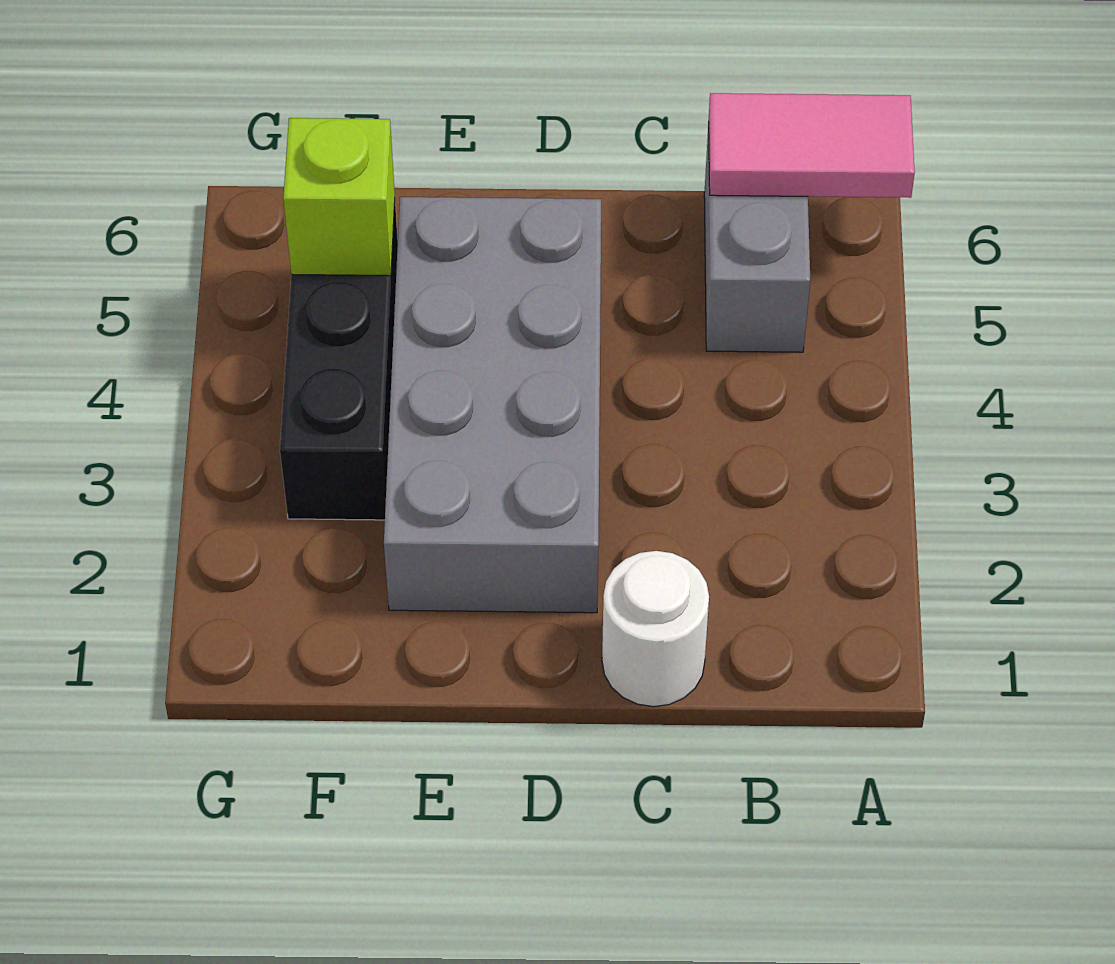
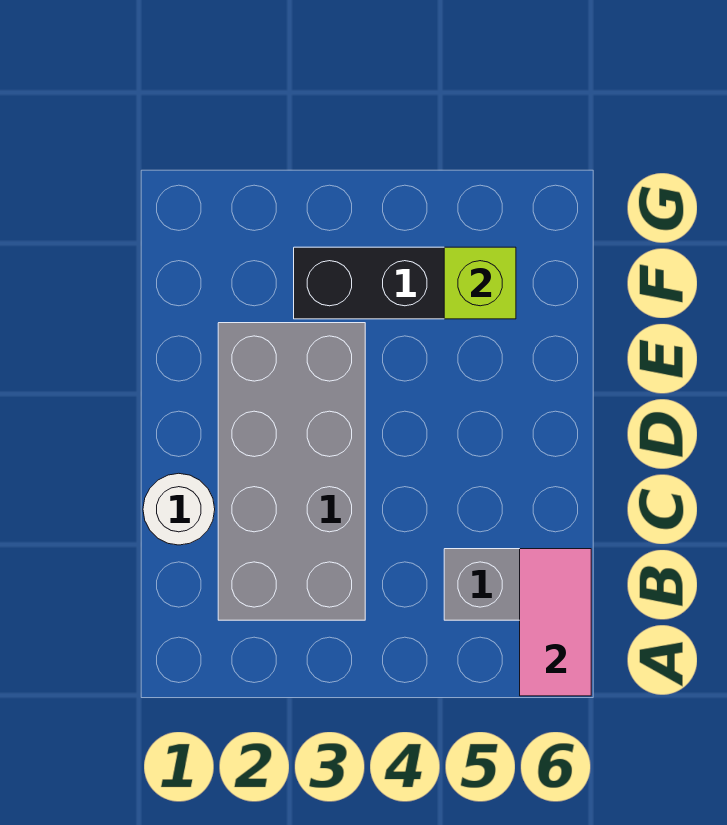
grey 2x4 brick [384,197,601,613] -> grey 2x4 brick turned to [218,323,365,620]

